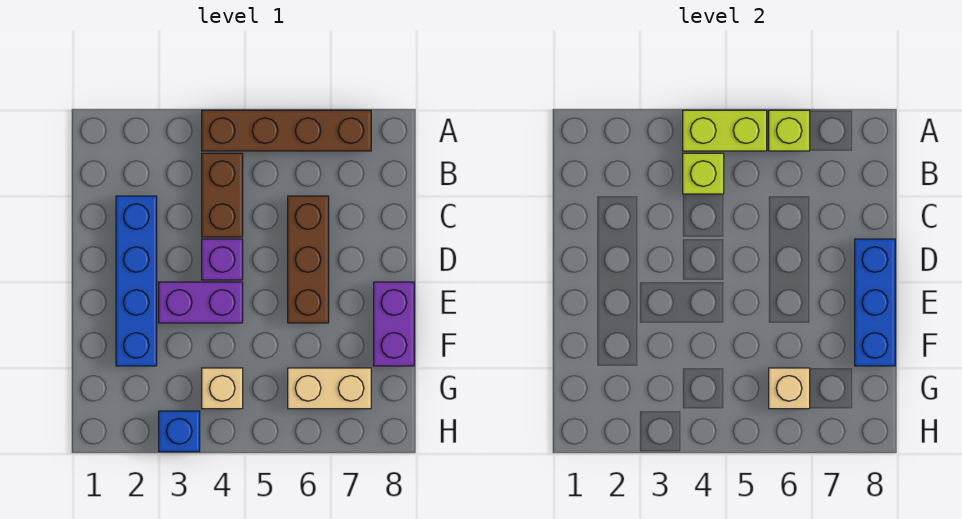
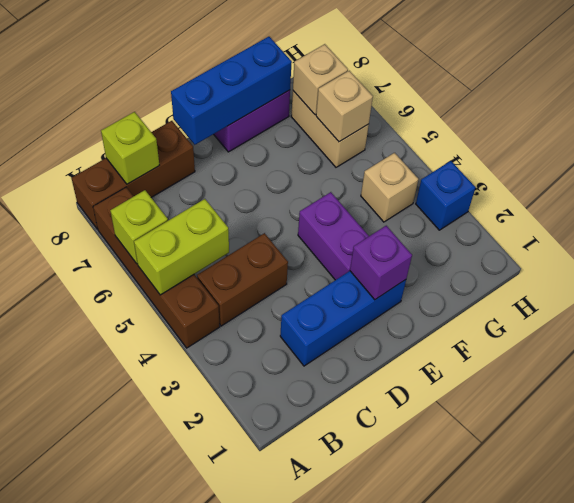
lime 1x2 brick [683,110,767,151] -> lime 1x2 brick turned to [134,199,229,295]
lime 1x1 brick [683,153,724,194] -> lime 1x1 brick moved to [101,112,159,184]
blue 1x4 brick [116,196,157,366] -> blue 1x3 brick [280,271,406,366]
brown 1x3 brick [288,196,329,323] -> brown 1x3 brick moved to [71,121,195,229]
purple 1x1 brick [202,239,243,280] -> purple 1x1 brick moved to [350,226,412,300]
none -> tan 1x1 brick [293,44,348,115]

